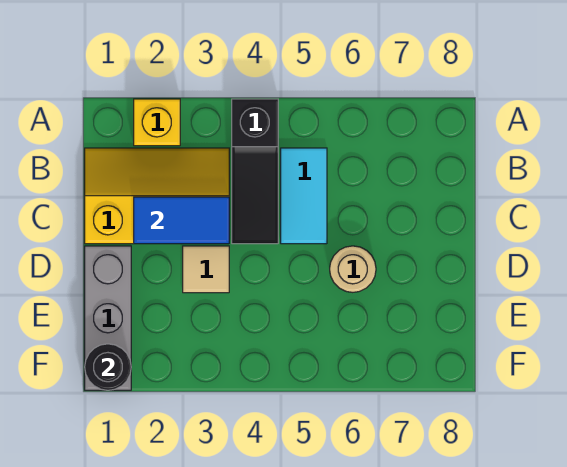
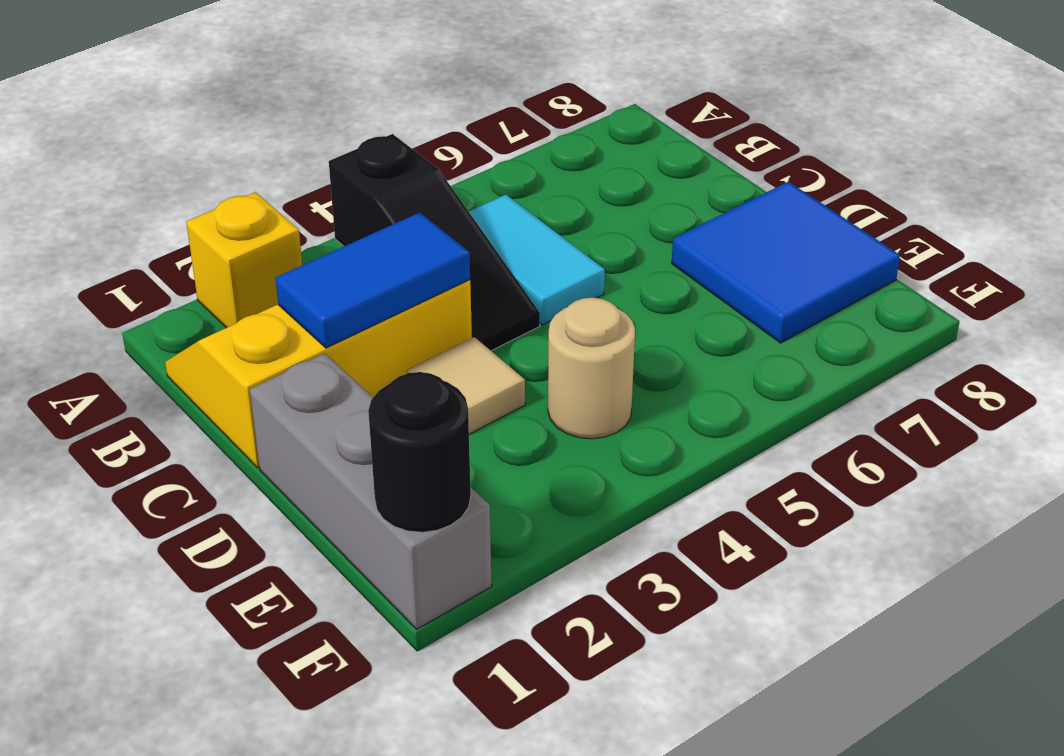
tan 1x1 round brick [330,246,376,292] -> tan 1x1 round brick moved to [548,298,635,439]
none -> blue 2x2 tile [672,182,900,343]

